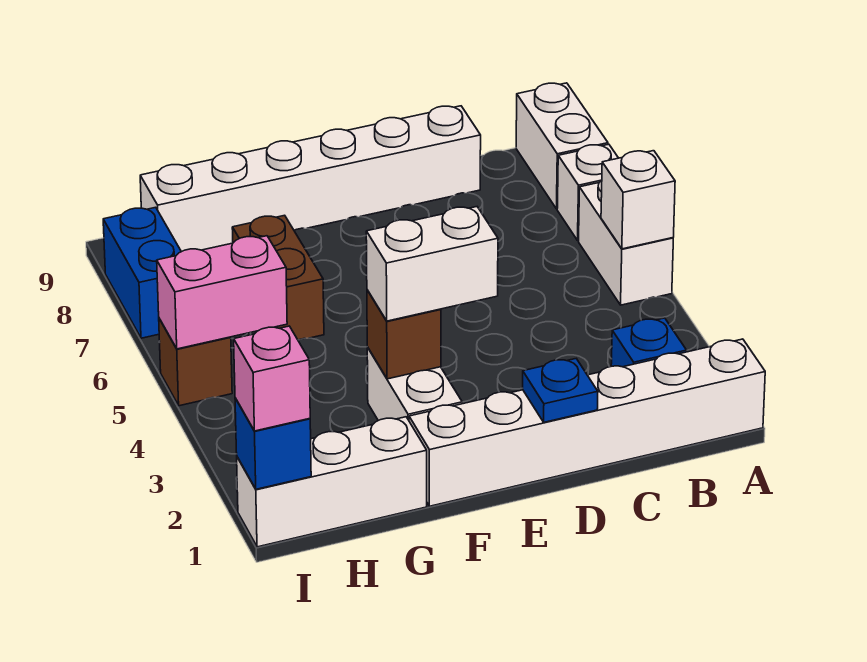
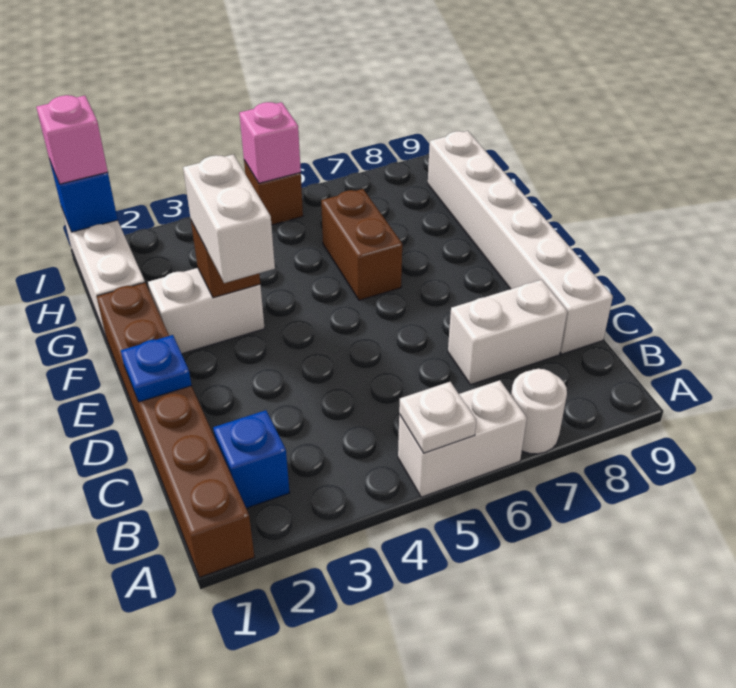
white 1x6 brick [409,339,765,506] -> brown 1x6 brick [97,283,254,577]
white 1x1 brick [601,151,675,249] -> white 1x1 plate [399,382,476,453]
white 1x1 brick [557,144,618,240] -> white 1x1 round brick [511,369,567,454]
white 1x2 brick [516,83,608,209] -> white 1x2 brick moved to [448,280,567,385]
brown 1x2 brick [232,215,324,340] -> brown 1x2 brick turned to [321,189,402,300]
pink 1x2 brick [157,236,287,349] -> pink 1x1 brick [239,102,301,183]
blue 1x2 brick [103,207,181,338] -> none

